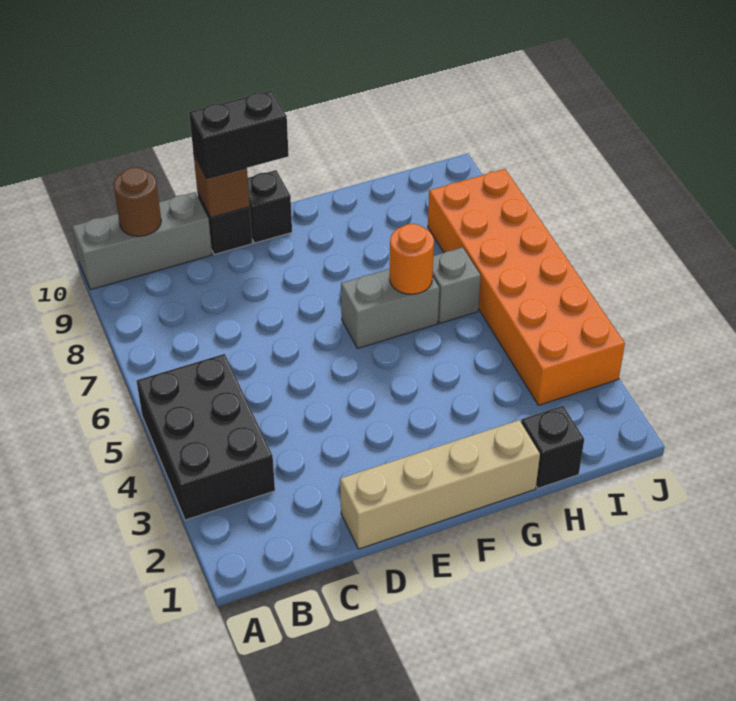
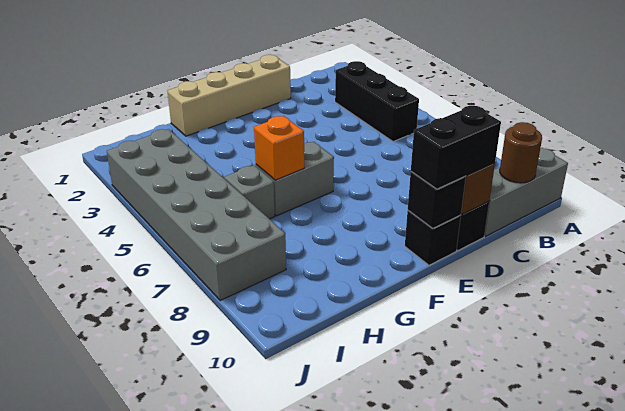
black 2x3 brick [137,354,275,520] -> black 1x3 brick [335,61,419,142]
orange 1x1 round brick [390,224,434,294] -> orange 1x1 brick [254,116,304,180]
black 1x1 brick [521,406,584,488] -> black 1x1 brick moved to [408,172,466,228]
orange 2x6 brick [428,169,625,405] -> grey 2x6 brick [107,129,286,301]

